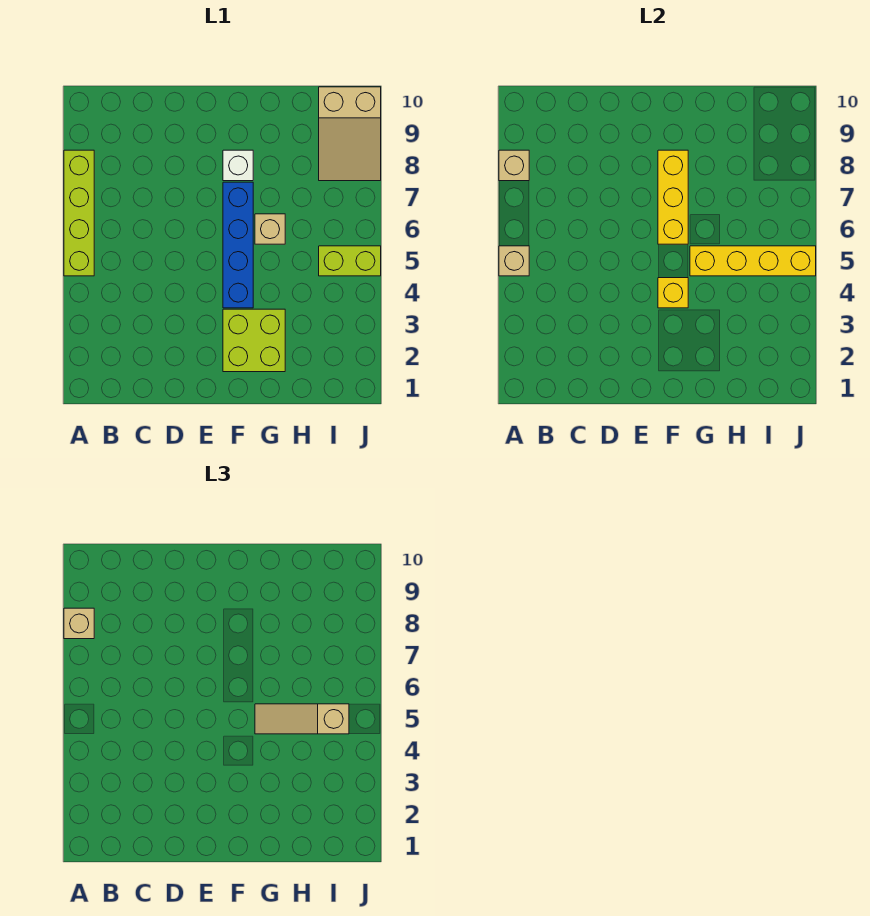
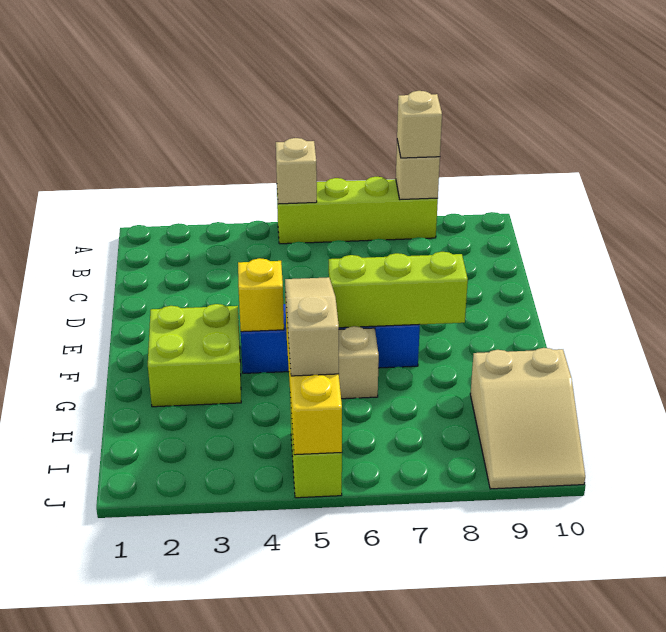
yellow 1x3 brick [658,150,688,244] -> lime 1x3 brick [329,252,468,328]
white 1x1 brick [223,150,253,181] -> none
tan 2x3 slope [319,87,381,181] -> tan 2x3 slope turned to [470,348,585,489]

